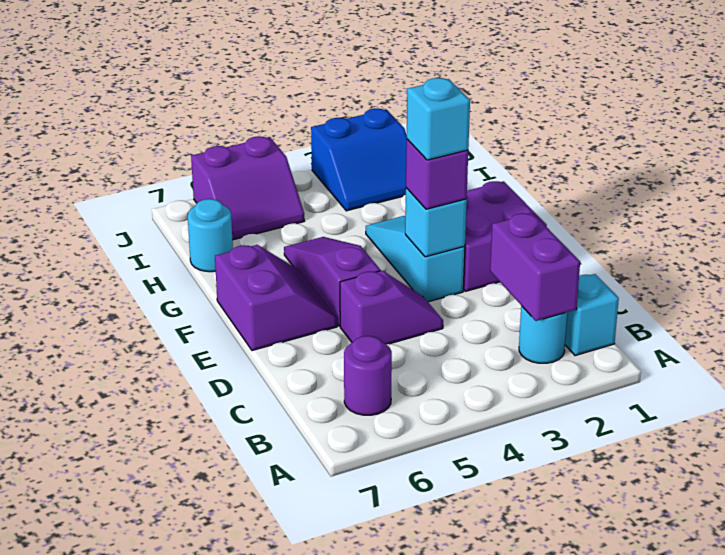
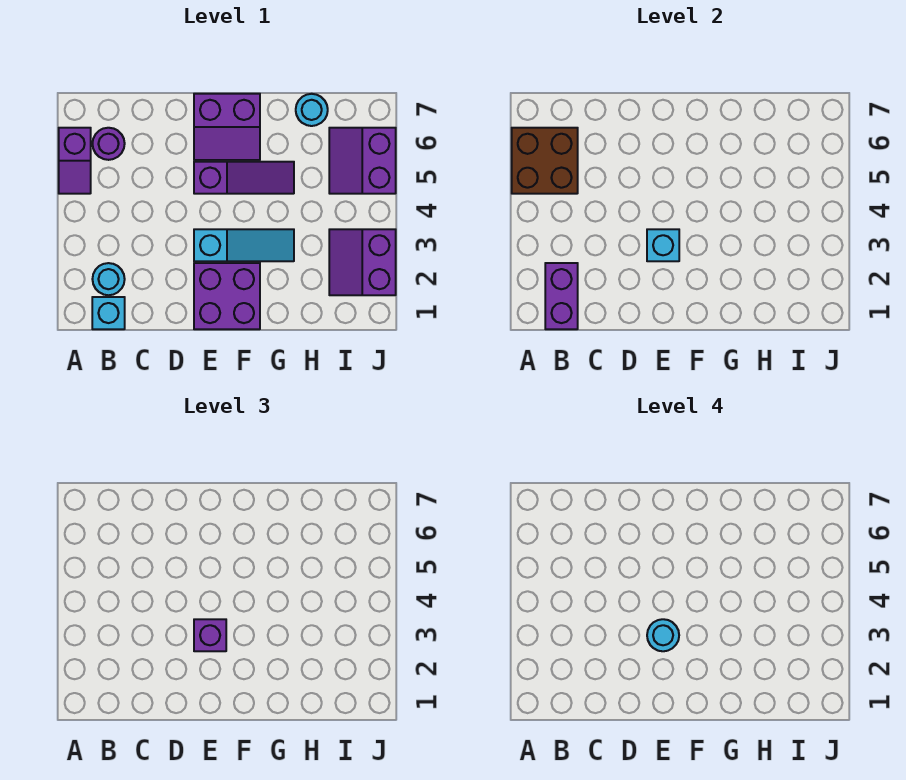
none -> brown 2x2 brick [512,128,578,194]
purple 1x2 brick [490,213,580,321] -> purple 1x2 brick turned to [545,263,578,329]
purple 1x2 slope [340,271,443,344] -> purple 1x2 slope moved to [59,128,91,194]
cyan 1x1 brick [407,78,470,160] -> cyan 1x1 round brick [647,619,679,651]
blue 2x2 slope [311,109,407,211] -> purple 2x2 slope [329,229,396,295]

